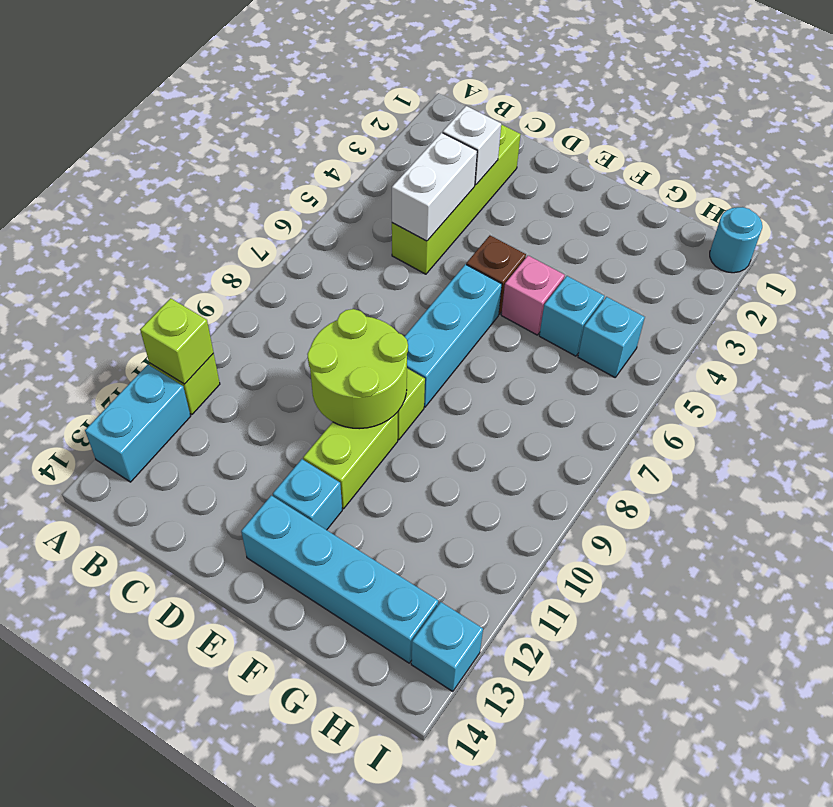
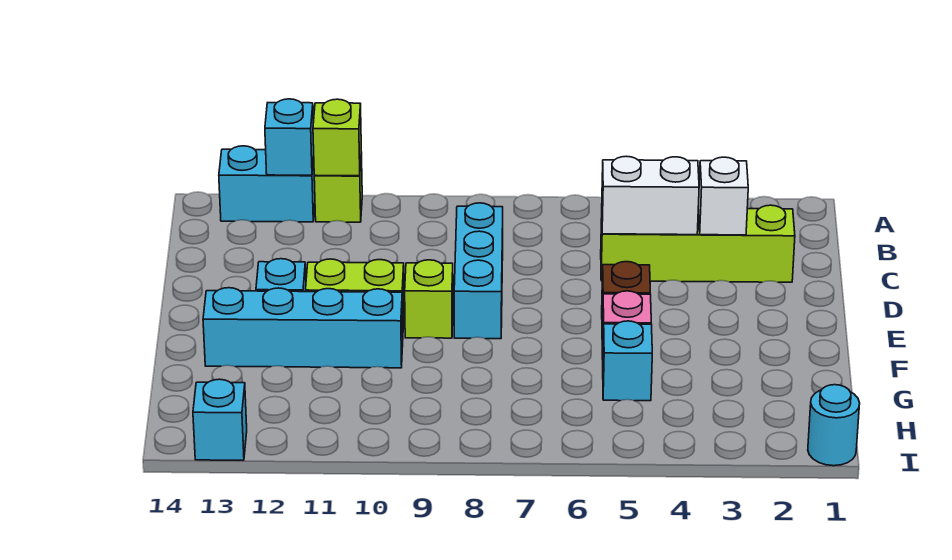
lime 2x2 round brick [307,309,408,428] -> none
cyan 1x3 brick [405,264,502,407] -> cyan 1x3 brick turned to [454,203,503,339]
cyan 1x4 brick [241,495,438,663] -> cyan 1x4 brick turned to [203,288,403,368]
cyan 1x1 brick [578,297,645,377] -> cyan 1x1 brick moved to [265,99,314,175]

